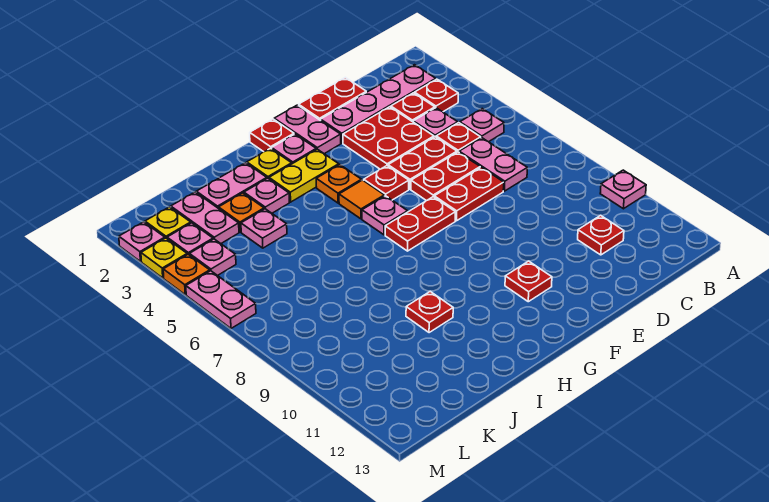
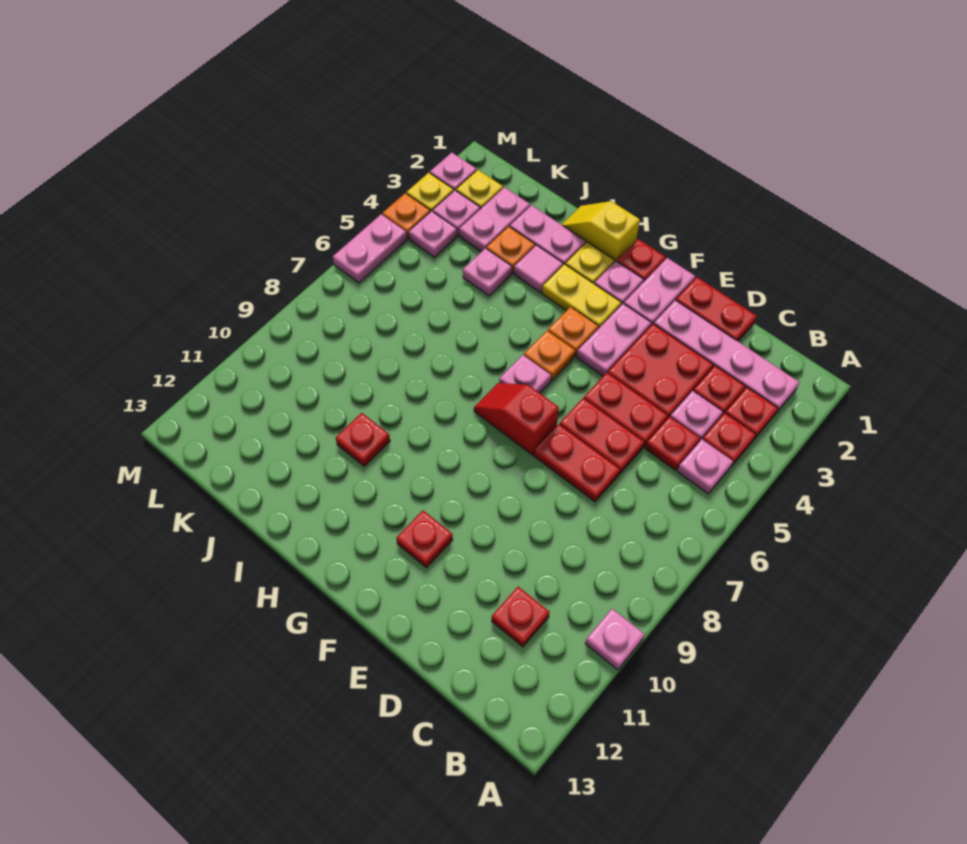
pink 1x2 plate [459,138,527,191] -> pink 1x2 plate moved to [577,304,651,376]
red 1x1 plate [363,166,409,200] -> red 1x1 plate moved to [702,413,756,467]
red 1x2 plate [385,197,456,251] -> red 1x2 slope [474,383,559,455]
orange 1x1 tile [339,180,384,219] -> orange 1x1 plate [524,331,575,381]
none -> yellow 1x2 slope [561,201,640,262]
pink 1x1 plate [244,178,289,213] -> pink 1x1 tile [514,245,563,293]

